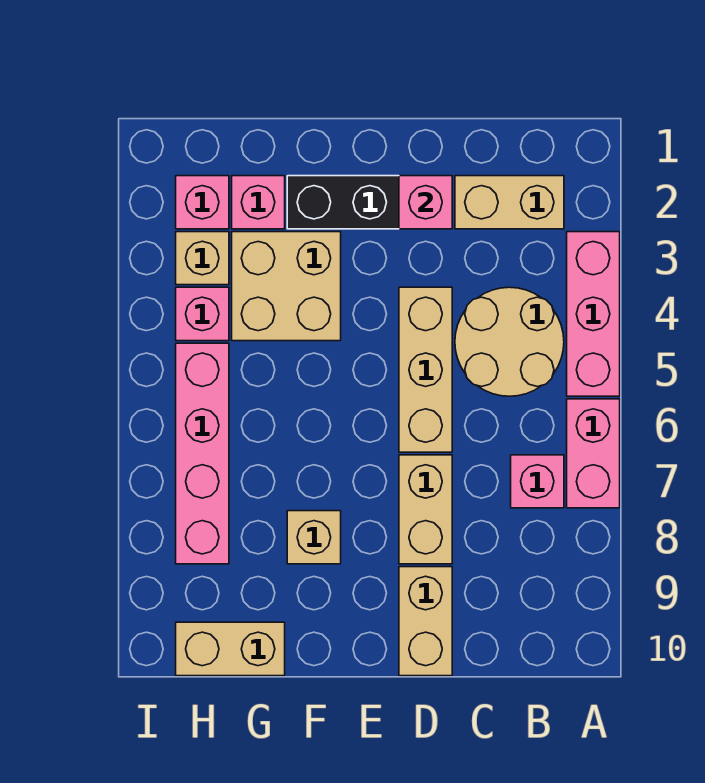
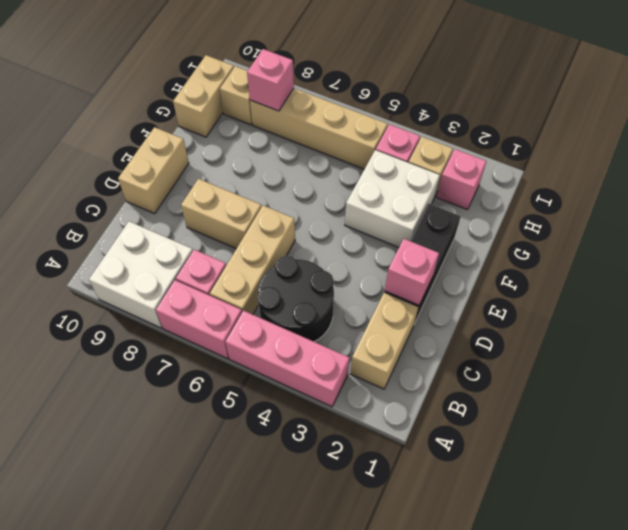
none -> white 2x2 brick [89,221,193,328]
tan 2x2 round brick [455,287,564,396] -> black 2x2 round brick [257,256,334,342]
tan 1x3 brick [399,287,452,452] -> tan 1x3 brick turned to [210,206,295,314]
tan 1x2 brick [399,567,452,676] -> tan 1x2 brick turned to [118,127,189,214]
tan 2x2 brick [232,232,341,341] -> white 2x2 brick [345,150,440,248]
tan 1x1 brick [287,511,341,564] -> tan 1x1 brick moved to [220,66,252,125]
pink 1x1 brick [232,176,285,229] -> pink 1x1 brick moved to [247,49,294,111]
pink 1x4 brick [176,343,229,564] -> tan 1x4 brick [250,88,388,169]

